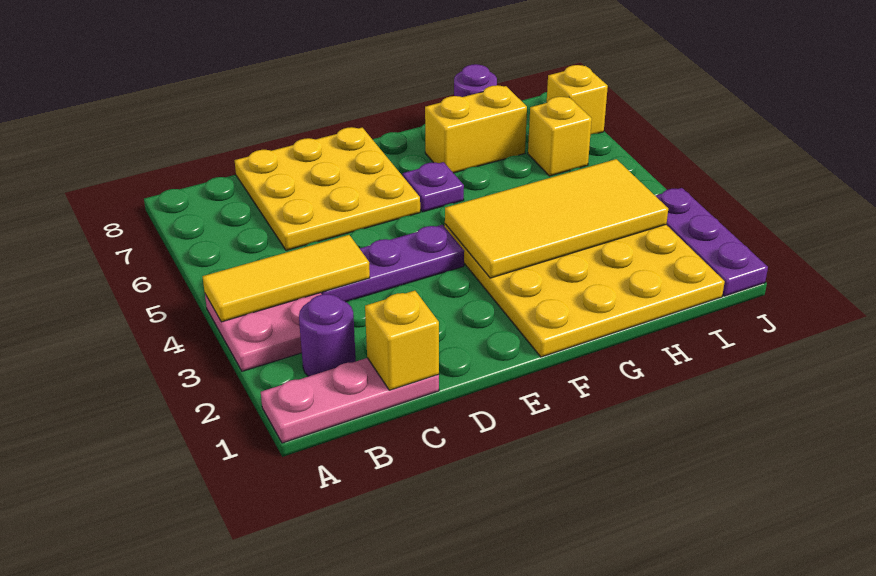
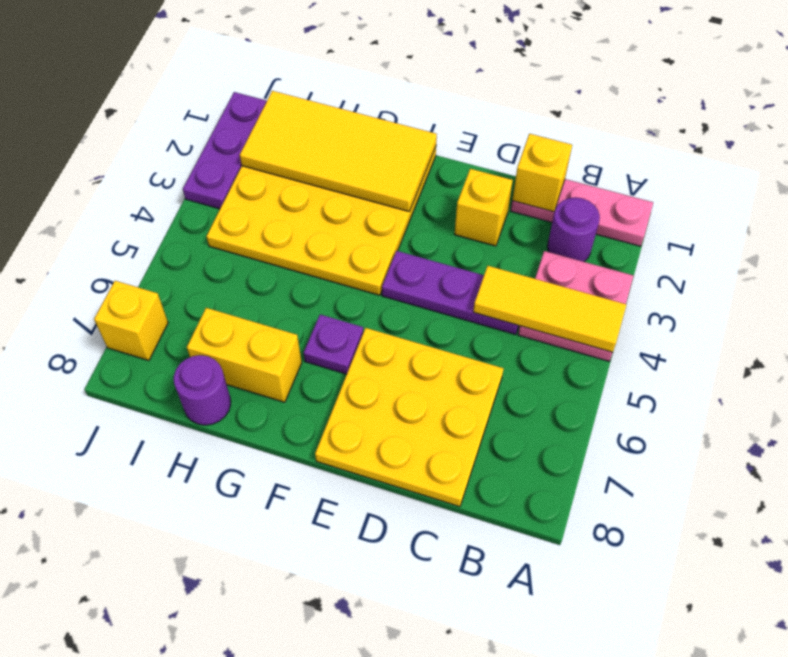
yellow 2x4 tile [445,159,668,278] -> yellow 2x4 tile moved to [240,91,437,211]
yellow 1x1 brick [528,97,592,176] -> yellow 1x1 brick moved to [455,169,513,246]

